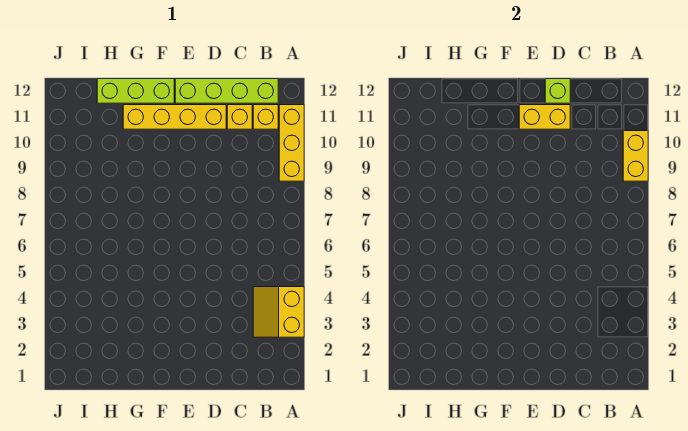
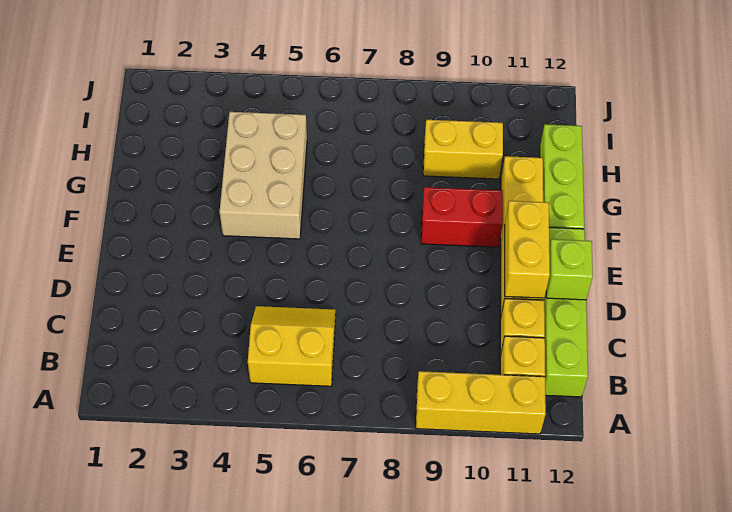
yellow 2x2 slope [253,287,304,337] -> yellow 2x2 slope moved to [248,306,336,386]
yellow 1x2 brick [623,131,648,181] -> yellow 1x2 brick moved to [423,120,503,179]
none -> tan 2x3 brick [220,112,307,239]
none -> red 1x2 brick [421,187,503,247]

